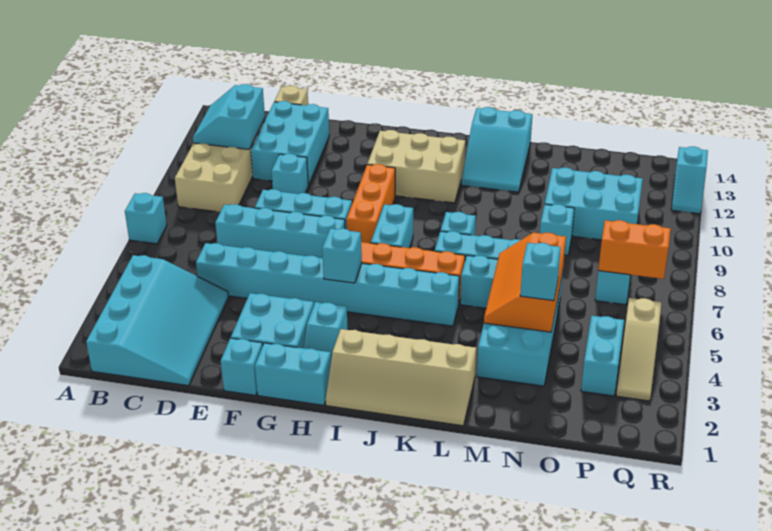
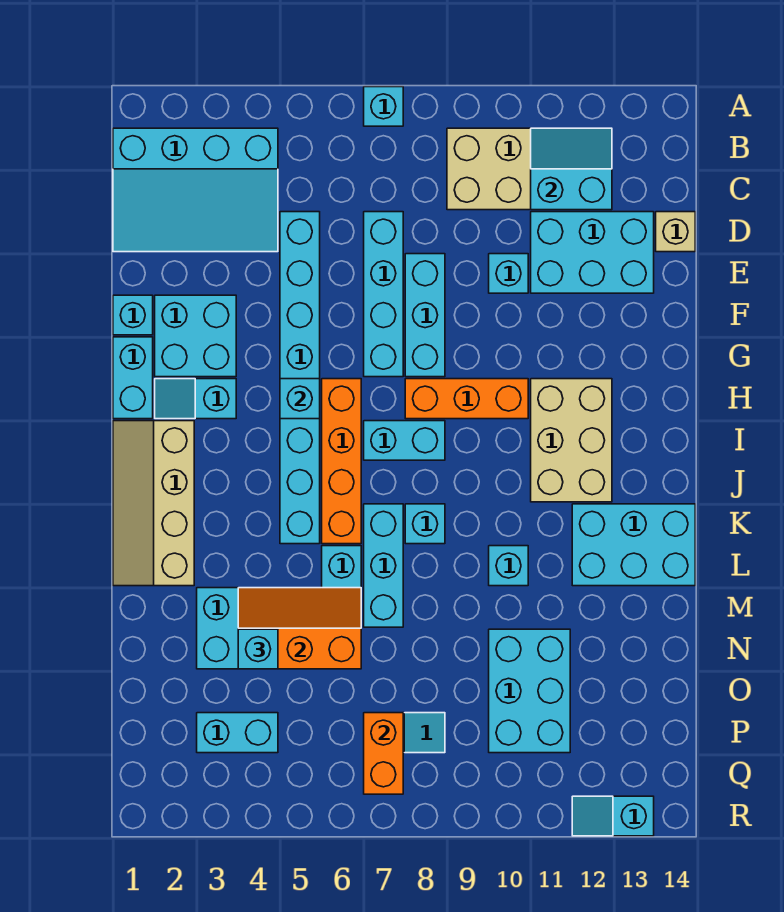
cyan 2x3 slope [461,107,532,192] -> cyan 2x3 brick [572,504,695,586]
cyan 1x1 brick [540,204,574,256] -> cyan 1x1 brick moved to [489,546,528,586]
tan 1x3 slope [616,298,662,401] -> none

